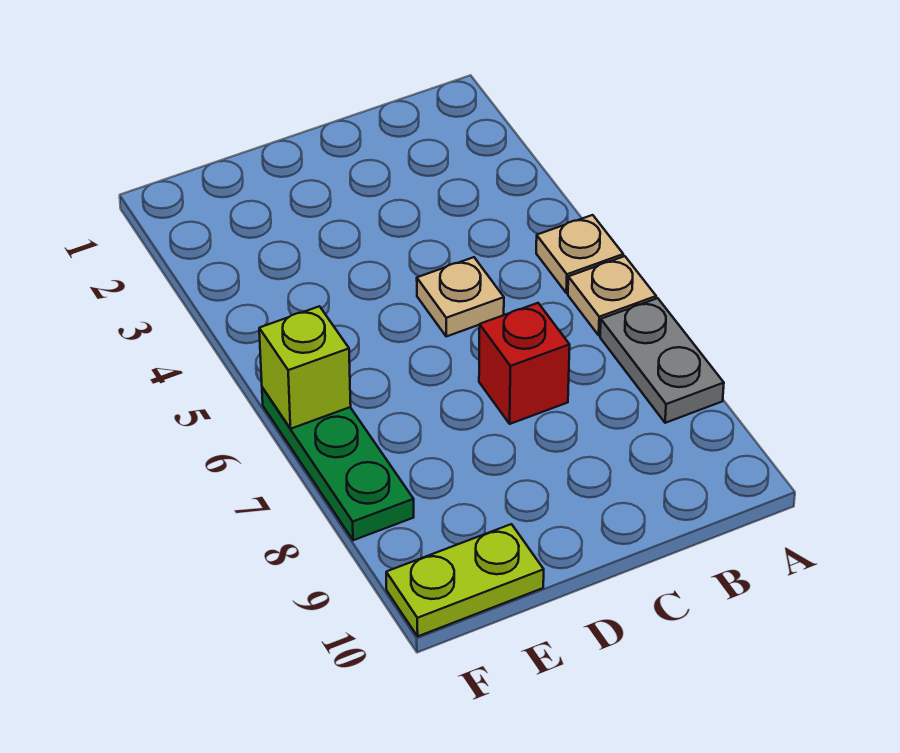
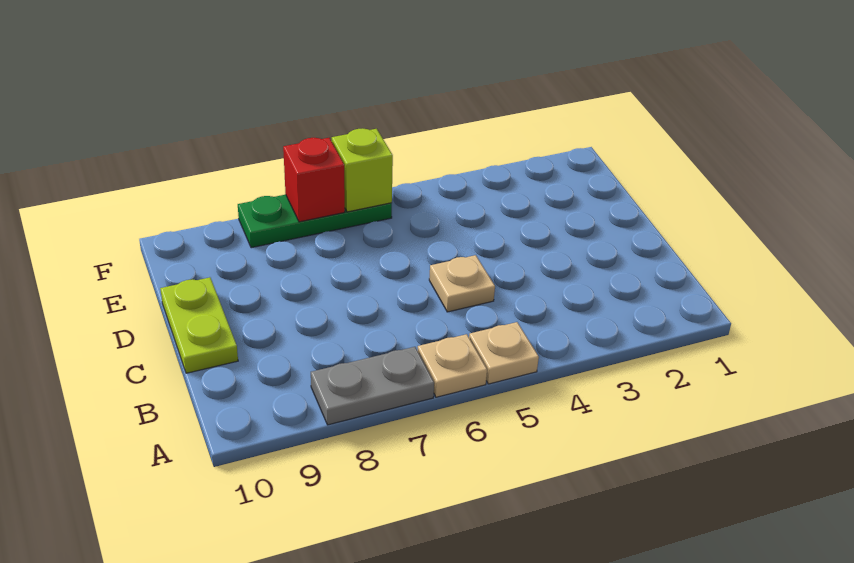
red 1x1 brick [479,303,570,424] -> red 1x1 brick moved to [283,138,345,222]
lime 1x2 plate [386,524,544,636] -> lime 1x2 plate moved to [160,277,238,373]

